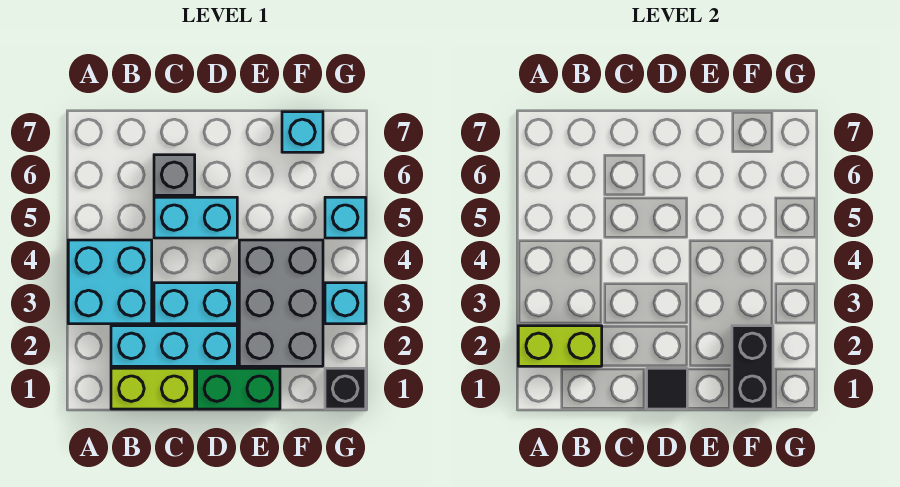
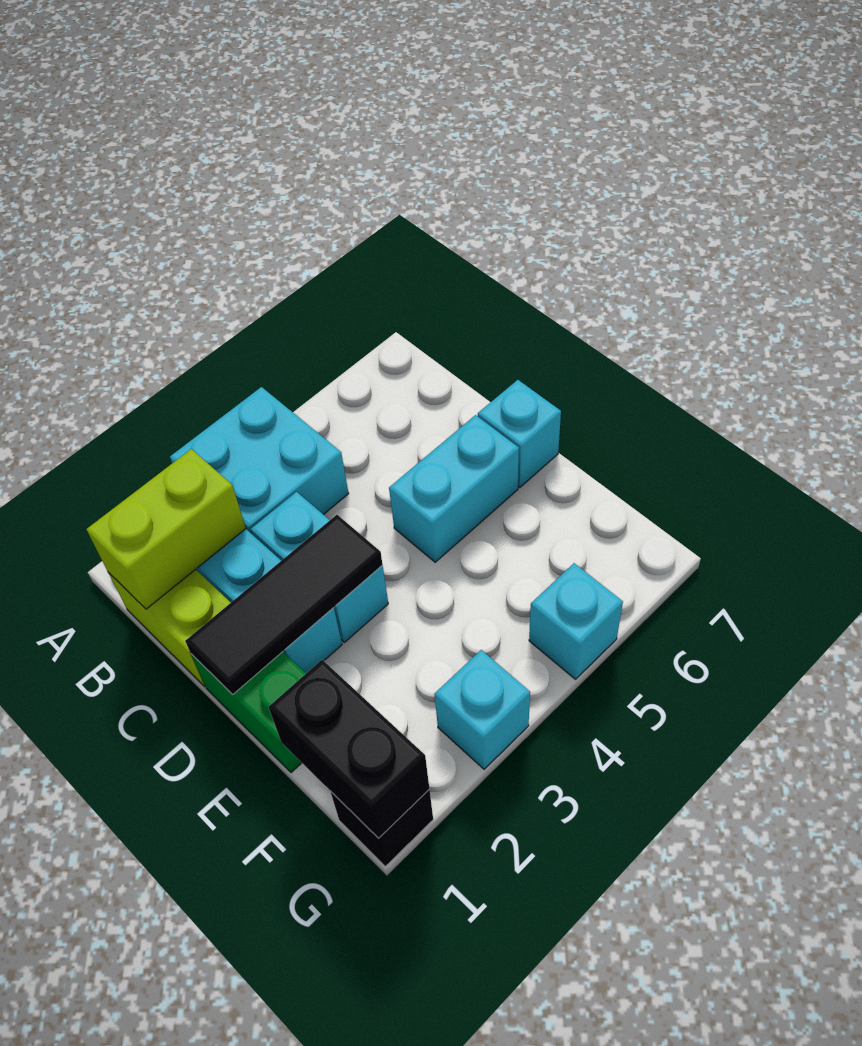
lime 1x2 brick [518,326,602,366] -> lime 1x2 brick turned to [86,449,246,609]
cyan 1x2 brick [154,197,237,238] -> cyan 1x2 brick turned to [389,415,519,562]
grey 1x1 brick [154,155,195,195] -> none
black 1x1 tile [647,368,687,409] -> black 1x3 tile [185,515,383,694]
grey 2x3 brick [239,240,323,366] -> none
black 1x2 brick [732,326,773,409] -> black 1x2 brick turned to [269,660,429,838]
cyan 1x1 brick [282,112,323,152] -> cyan 1x1 brick moved to [478,380,561,488]

